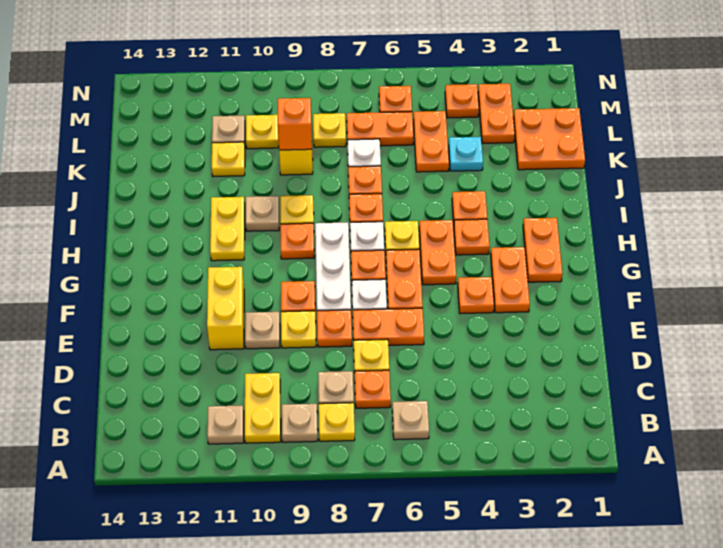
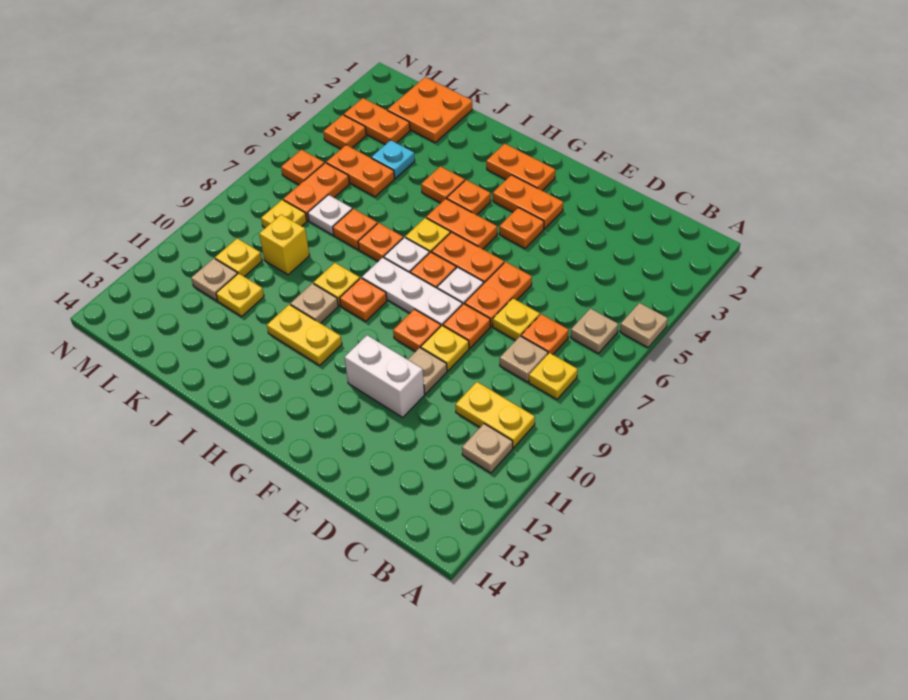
tan 1x1 plate [282,404,318,442] -> tan 1x1 plate moved to [620,303,668,347]
yellow 1x2 brick [207,267,244,350] -> white 1x2 brick [344,335,425,417]
orange 1x1 brick [278,98,312,150] -> none

